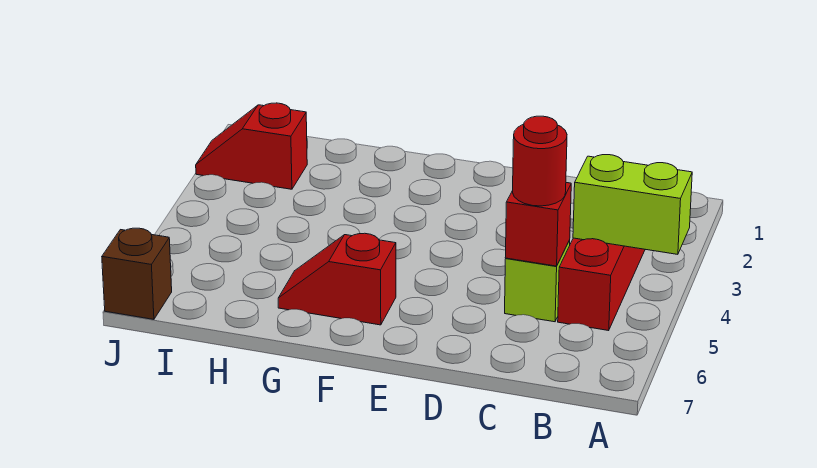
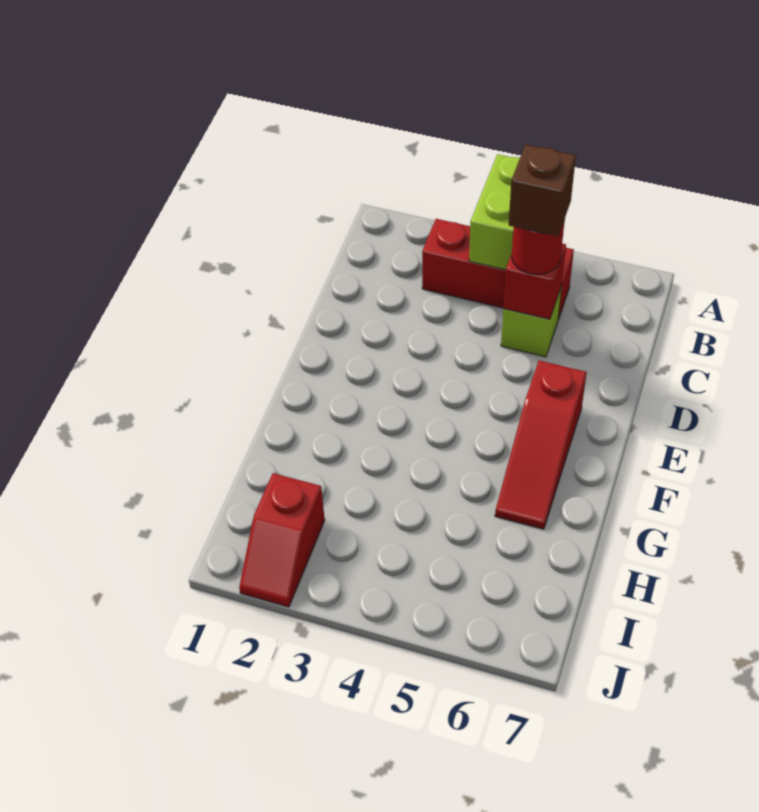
red 1x2 slope [278,233,396,325] -> red 1x3 slope [495,361,587,529]
brown 1x1 brick [102,228,172,319] -> brown 1x1 brick moved to [509,145,576,236]

